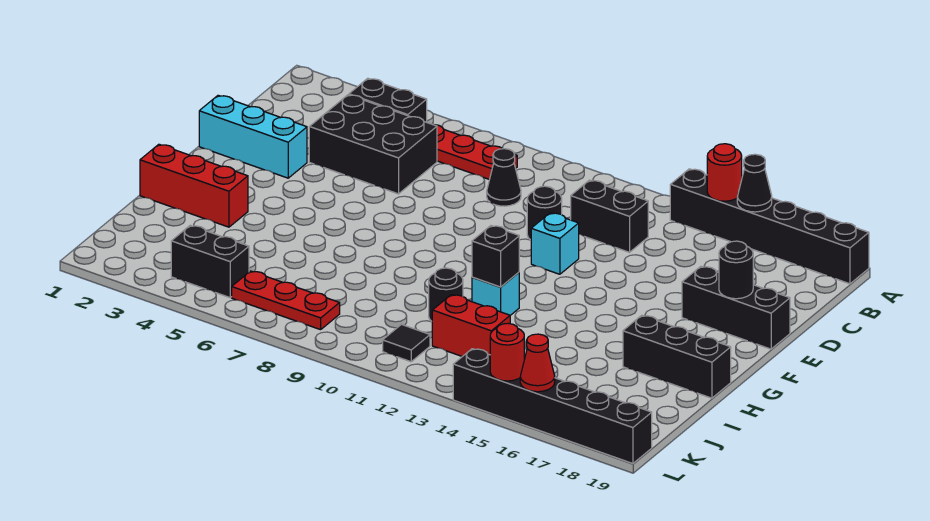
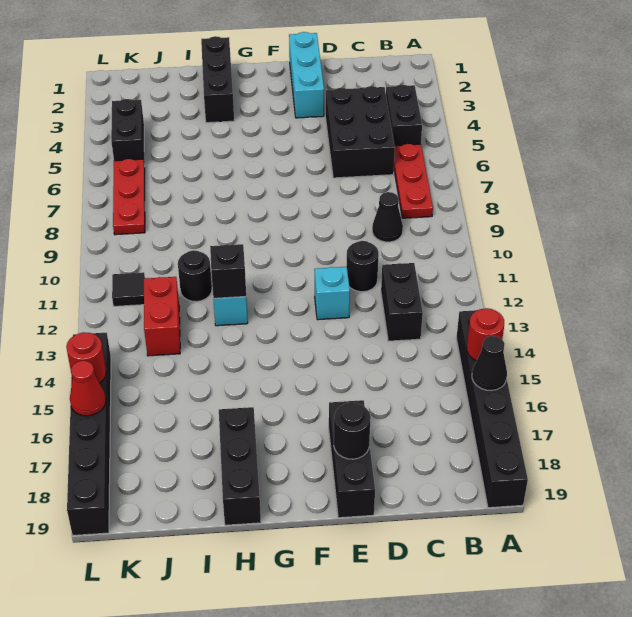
red 1x3 brick [140,144,248,227] -> black 1x3 brick [201,36,234,123]

